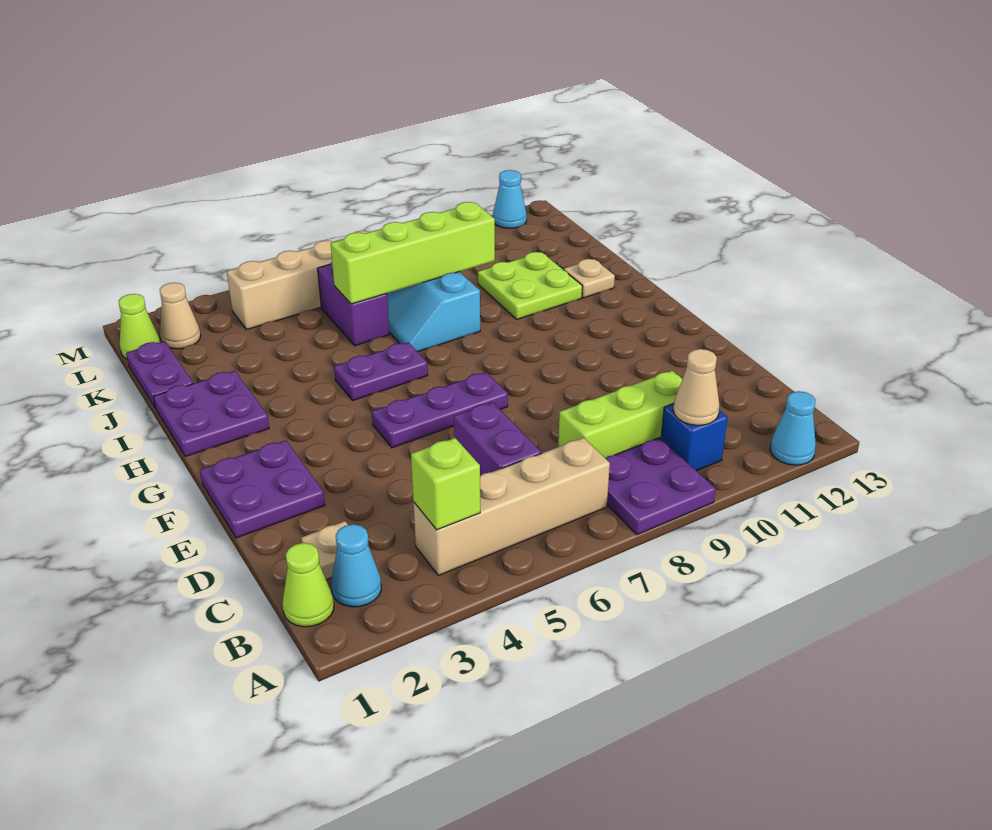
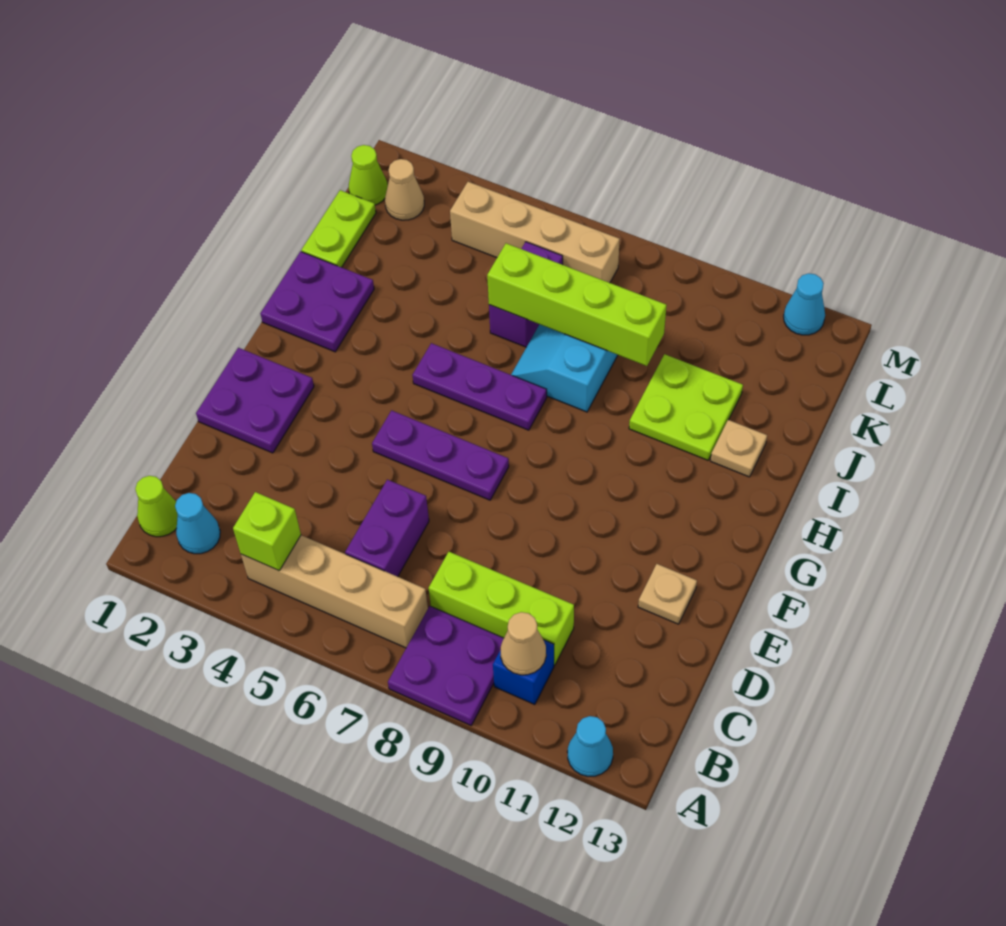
tan 1x1 plate [301,521,348,580] -> tan 1x1 plate moved to [638,564,697,624]
purple 1x2 plate [334,343,428,400] -> purple 1x3 plate [412,343,547,430]
purple 1x2 plate [126,341,193,408] -> lime 1x2 plate [301,190,376,267]

